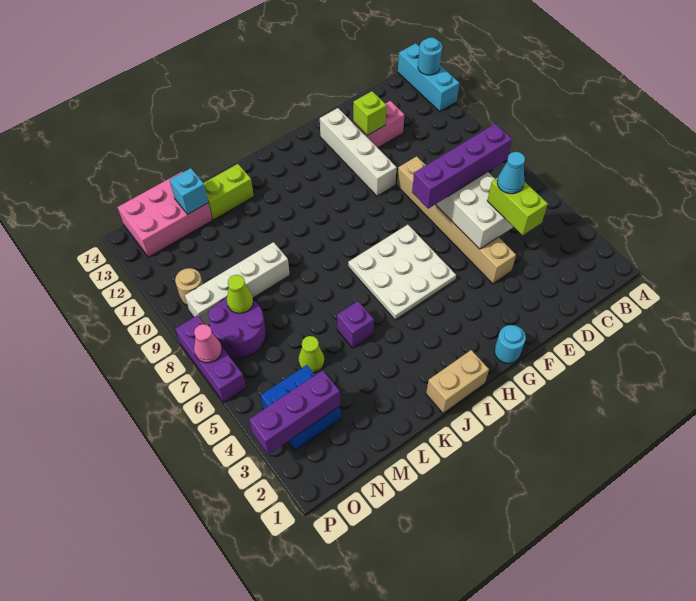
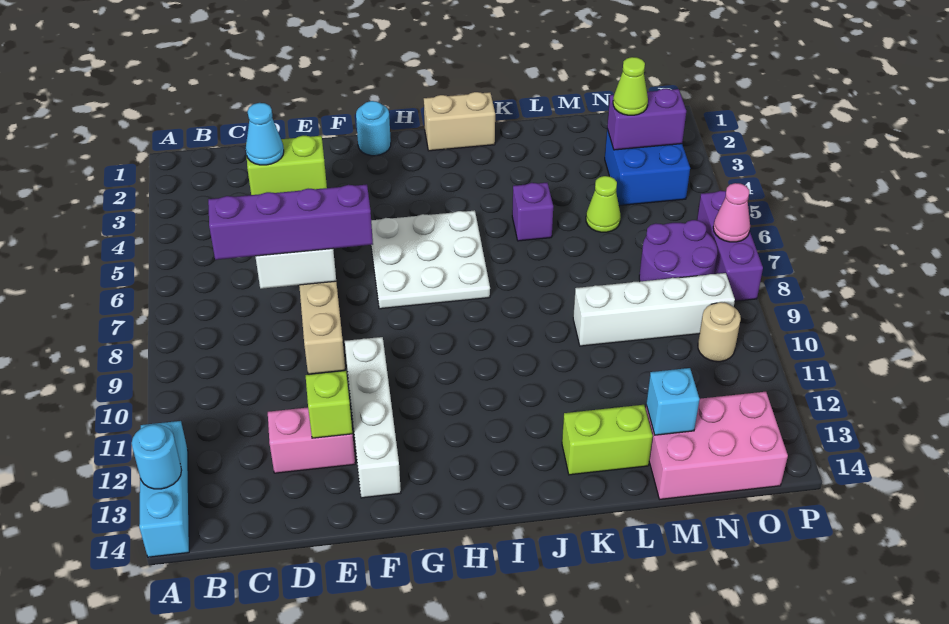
lime 1x2 brick [487,178,548,235] -> lime 1x2 brick turned to [247,136,327,195]
purple 1x3 brick [249,370,340,455] -> purple 1x2 brick [607,89,686,150]
lime 1x1 cone [227,275,253,313] -> lime 1x1 cone moved to [613,57,648,115]

